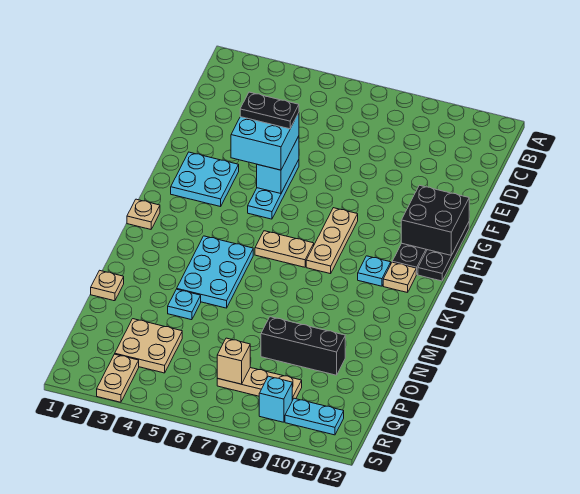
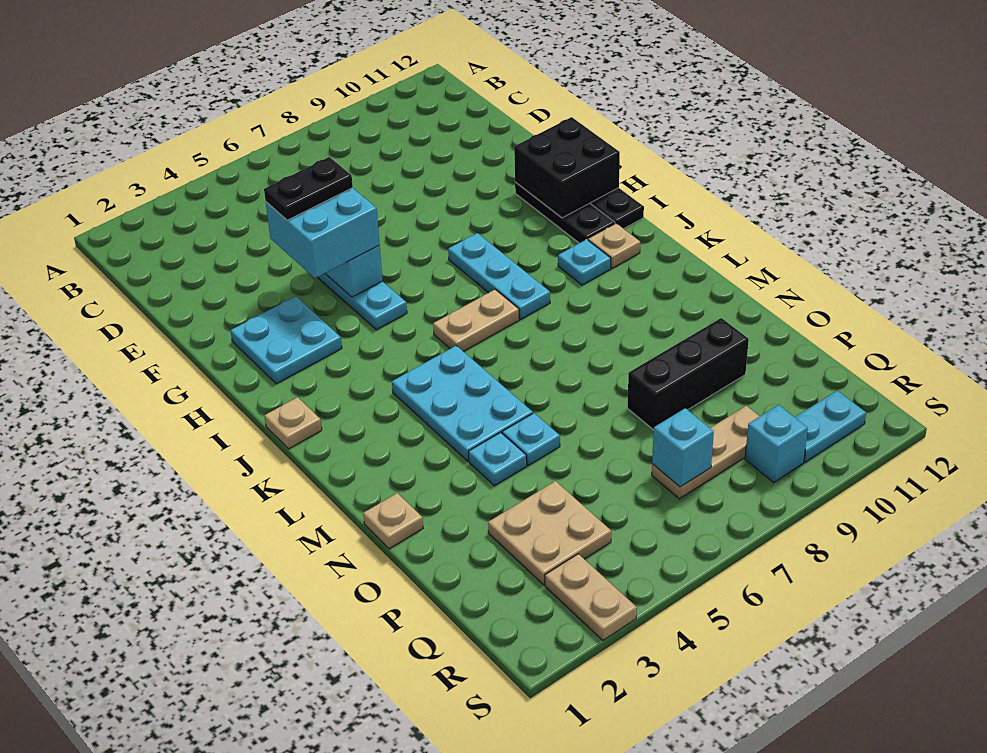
tan 1x3 plate [306,208,358,274] -> cyan 1x3 plate [448,233,550,319]
none -> cyan 1x1 plate [502,413,560,465]
tan 1x1 brick [217,338,250,384] -> cyan 1x1 brick [652,408,714,487]

